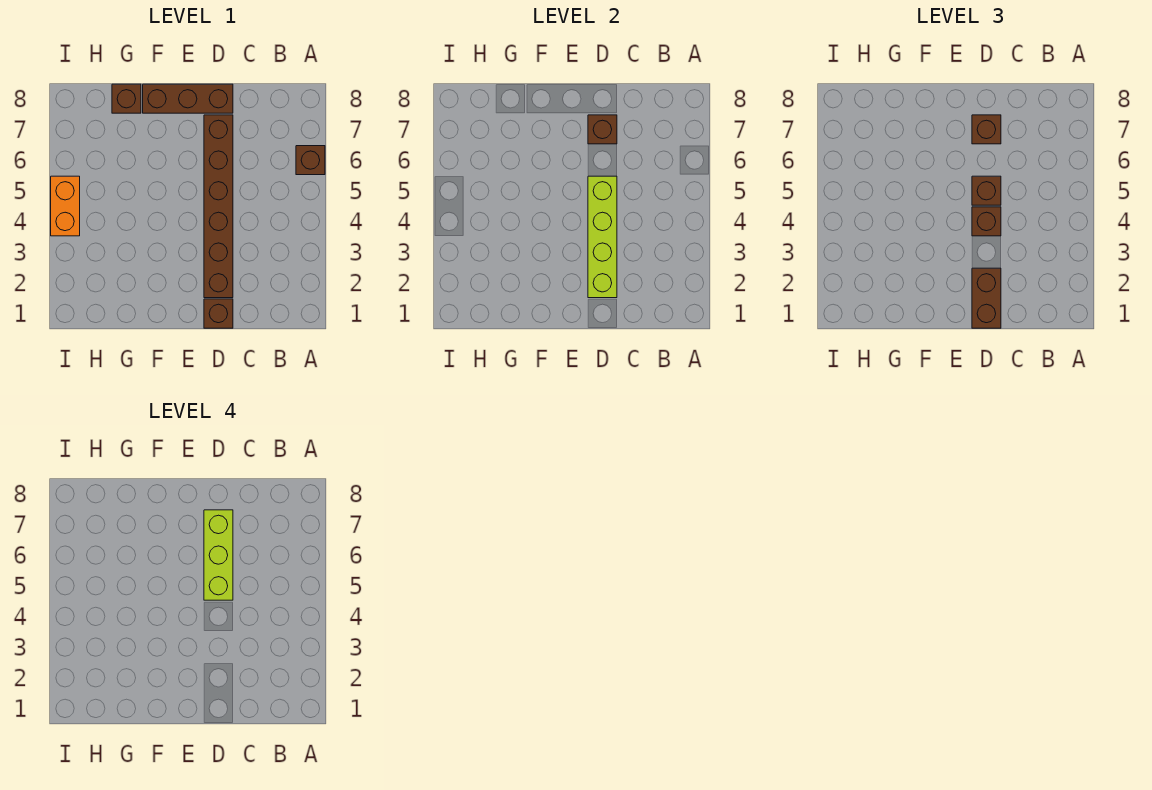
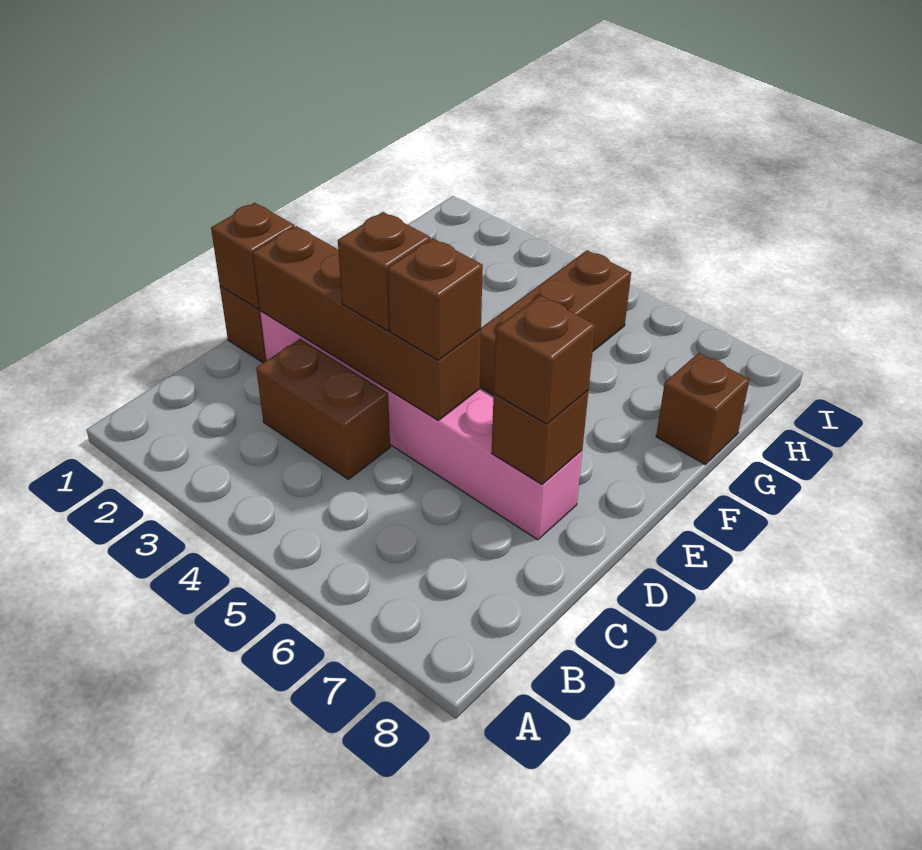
brown 1x1 brick [296,146,325,175] -> brown 1x1 brick moved to [211,203,294,309]
brown 1x2 brick [972,268,1001,328] -> brown 1x2 brick moved to [256,339,390,479]
brown 1x6 brick [204,115,233,298] -> pink 1x6 brick [260,311,582,540]
lime 1x4 brick [588,176,617,298] -> brown 1x4 brick [253,226,481,420]
lime 1x3 brick [204,510,233,600] -> none
brown 1x3 brick [143,84,233,113] -> brown 1x3 brick moved to [480,250,631,396]
orange 1x2 brick [51,176,80,236] -> none

